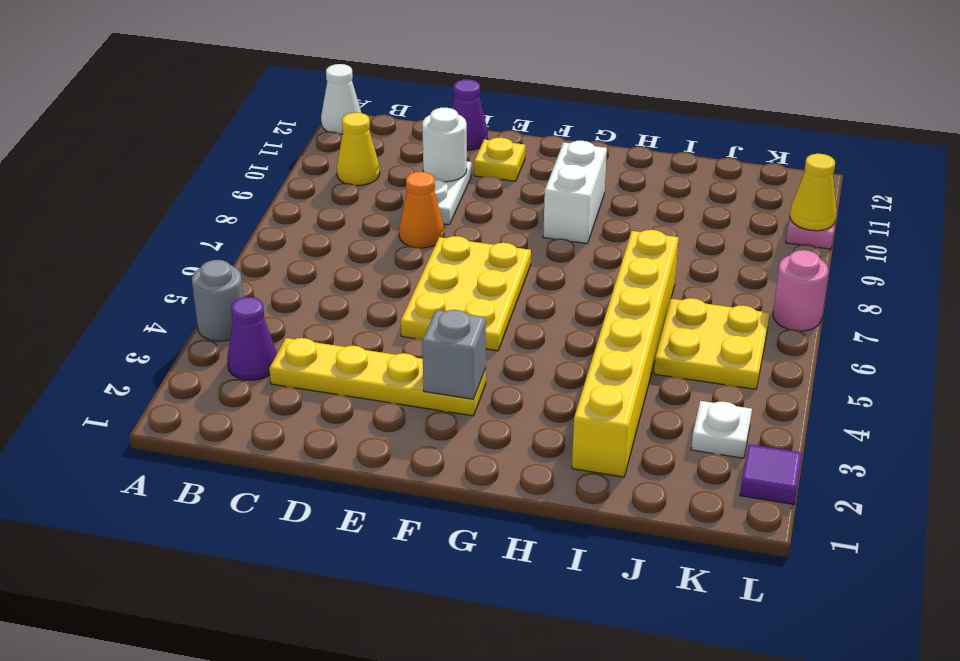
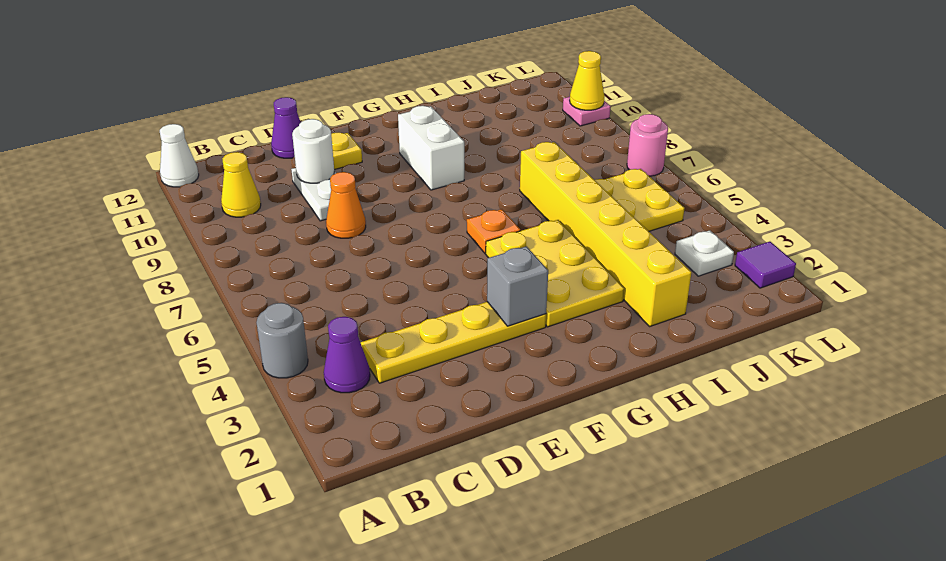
yellow 2x3 plate [401,236,531,351] -> yellow 2x3 plate moved to [486,220,624,327]
none -> orange 1x1 plate [467,209,521,253]

